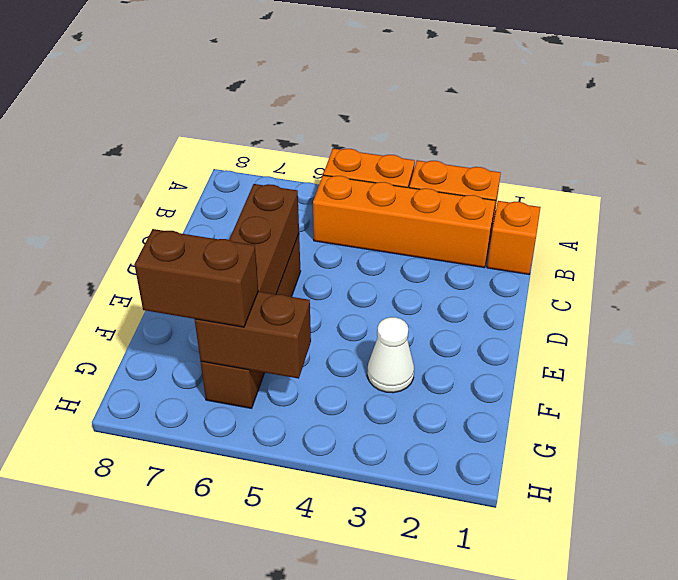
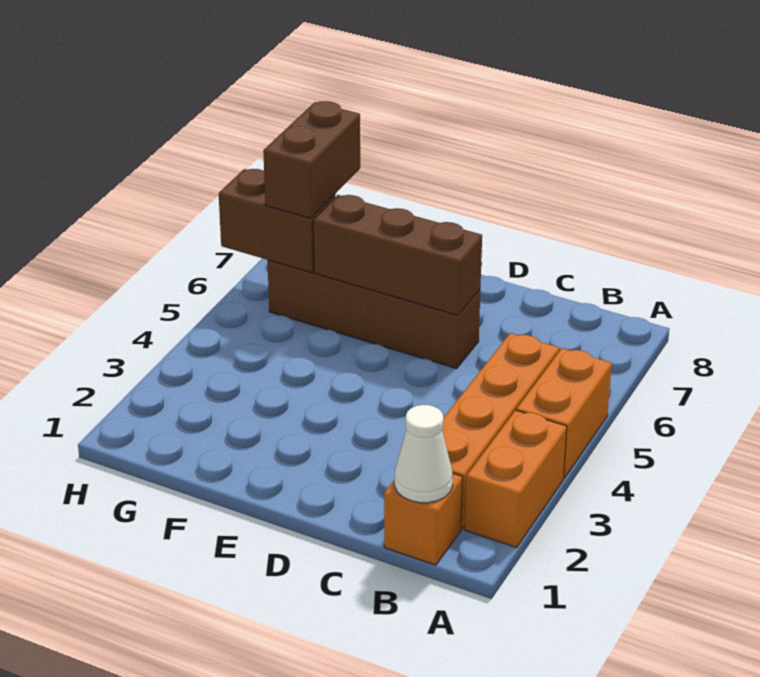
white 1x1 cone [367,317,414,393] -> white 1x1 cone moved to [395,405,453,503]
brown 1x2 brick [195,291,311,379] -> brown 1x2 brick turned to [219,169,335,273]

